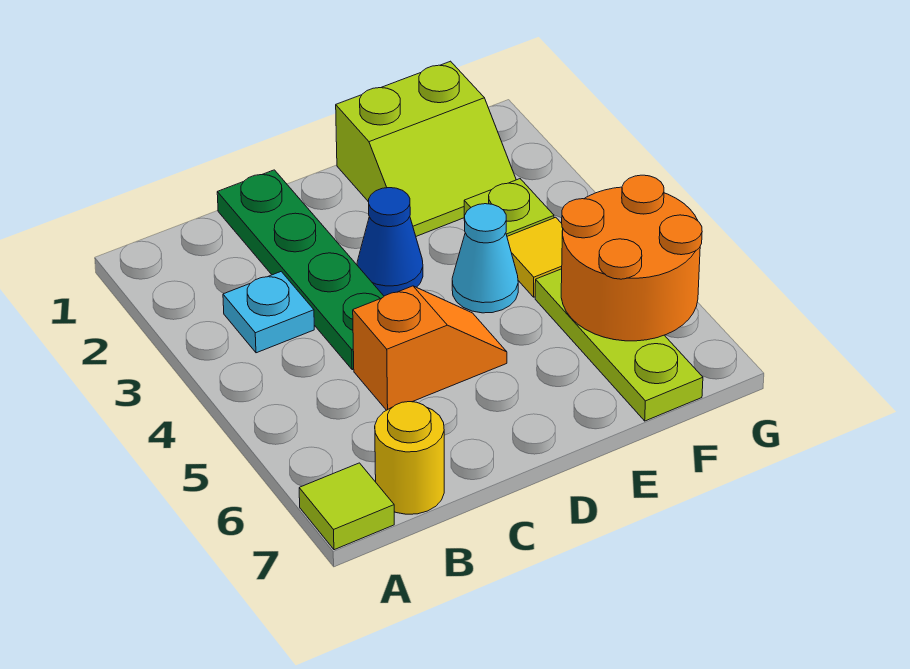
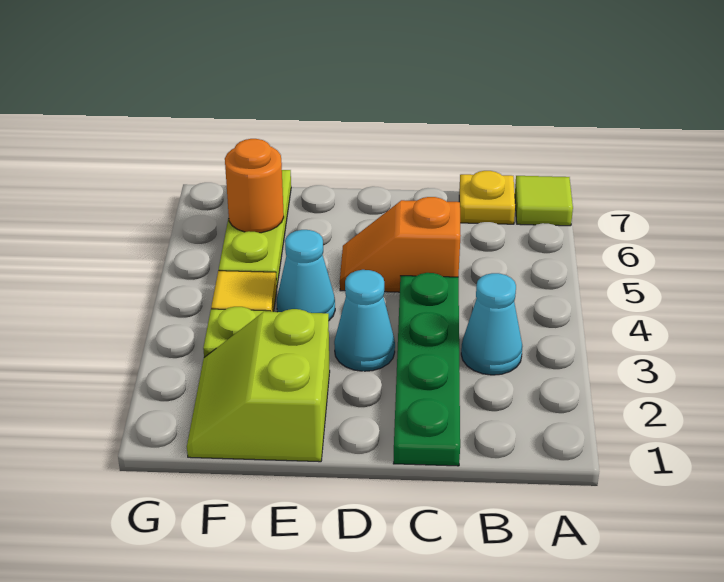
cyan 1x1 plate [223,272,314,353] -> cyan 1x1 cone [461,273,522,375]
yellow 1x1 round brick [375,402,444,514] -> yellow 1x1 plate [459,171,515,224]
blue 1x1 cone [357,188,423,296] -> cyan 1x1 cone [334,270,395,371]
lime 2x2 slope [336,61,516,236] -> lime 2x2 slope turned to [187,309,330,462]
orange 2x2 round brick [561,175,702,341] -> orange 1x1 round brick [225,139,284,233]

